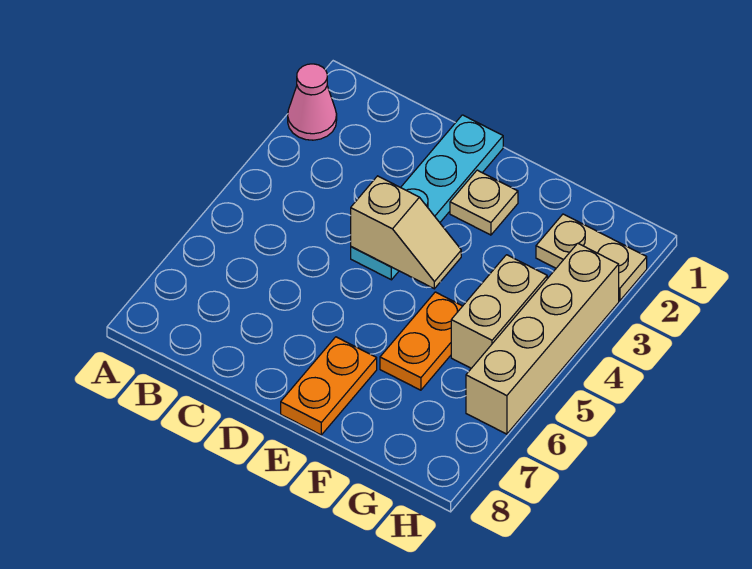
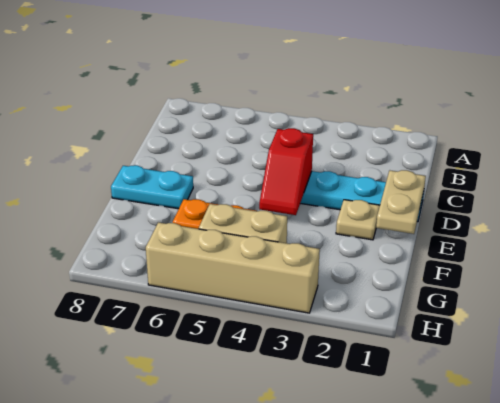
pink 1x1 cone [288,64,337,140] -> none
tan 1x2 slope [351,176,461,289] -> red 1x2 slope [259,128,313,215]
orange 1x2 plate [281,337,377,435] -> cyan 1x2 plate [111,165,193,209]
tan 1x2 plate [536,214,647,301] -> tan 1x2 plate moved to [376,170,426,234]

